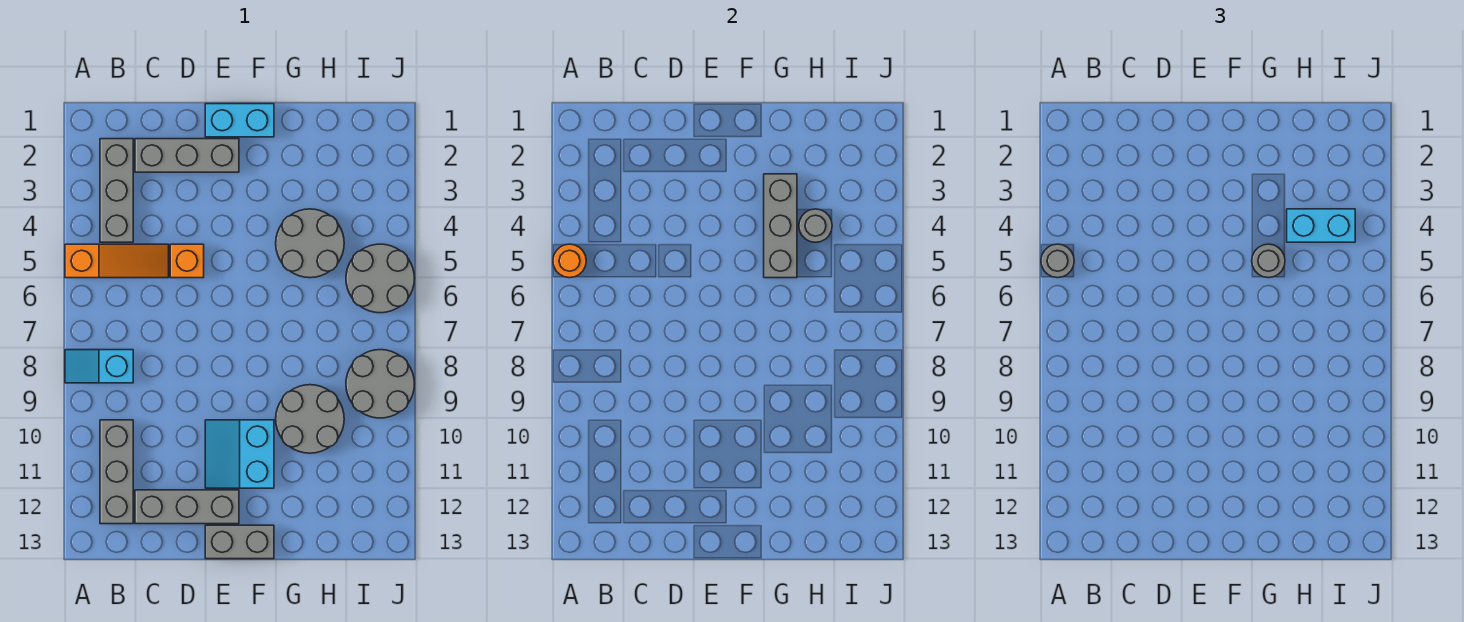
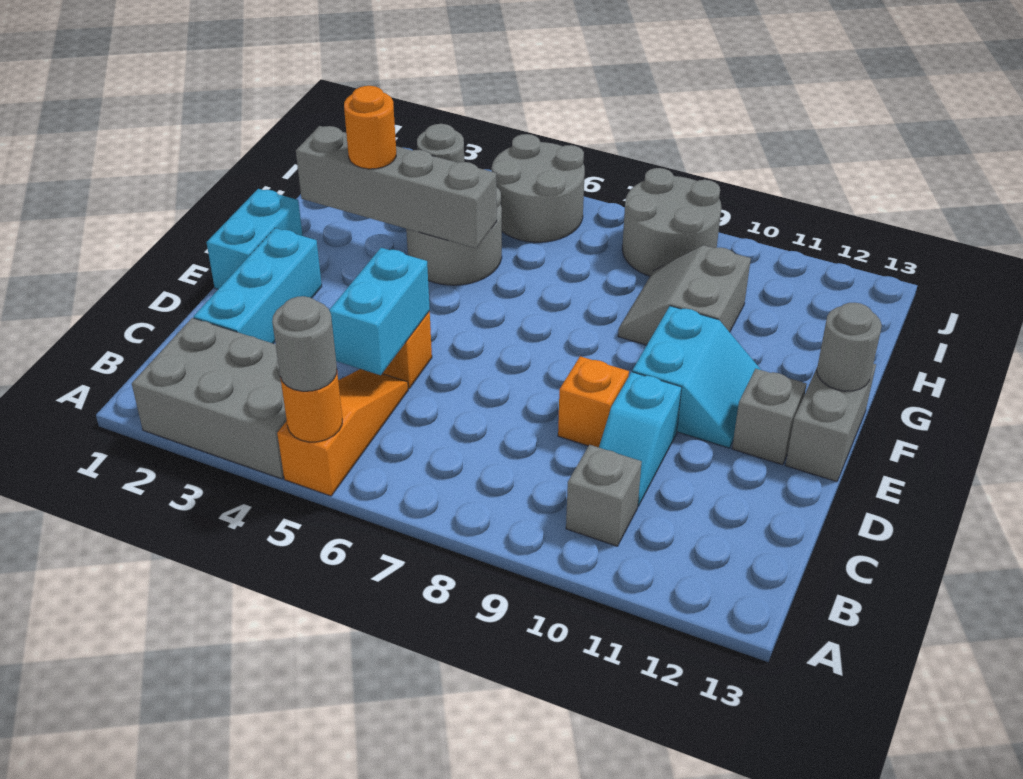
cyan 1x2 slope [65,350,133,383] -> cyan 1x2 slope moved to [599,372,682,506]
grey 1x3 brick [100,139,133,242] -> grey 2x3 brick [132,318,287,479]
grey 1x3 brick [100,420,133,524] -> grey 1x1 brick [566,445,642,546]
grey 1x3 brick [135,139,239,172] -> cyan 1x3 brick [194,228,322,343]
grey 1x3 brick [135,490,239,524] -> grey 1x1 brick [732,369,807,465]
none -> orange 1x1 brick [558,356,629,447]
cyan 2x2 slope [205,420,274,488] -> cyan 2x2 slope turned to [632,306,761,448]
grey 1x3 brick [764,174,797,278] -> grey 1x4 brick [296,126,497,248]
none -> orange 1x1 round brick [344,86,396,169]
grey 1x1 round brick [1252,244,1285,278] -> grey 1x1 round brick moved to [817,303,882,391]
grey 2x2 round brick [276,385,344,453] -> grey 2x2 slope [618,245,751,345]
cyan 1x2 brick [1287,209,1355,242] -> cyan 1x2 brick moved to [329,248,430,375]

